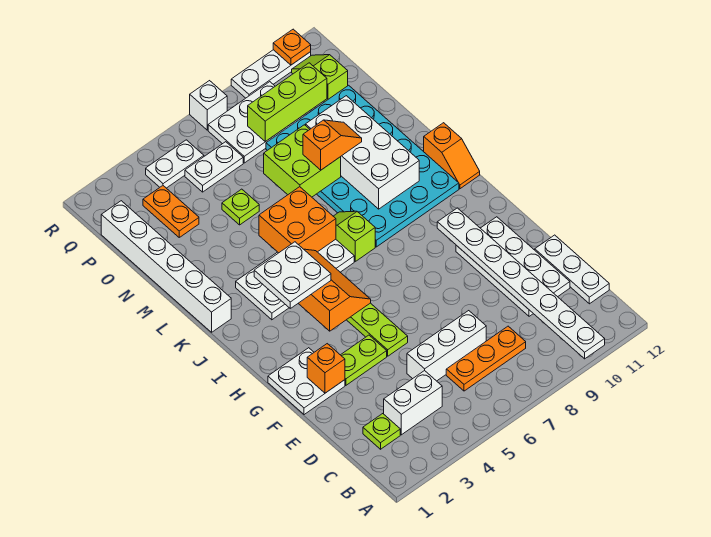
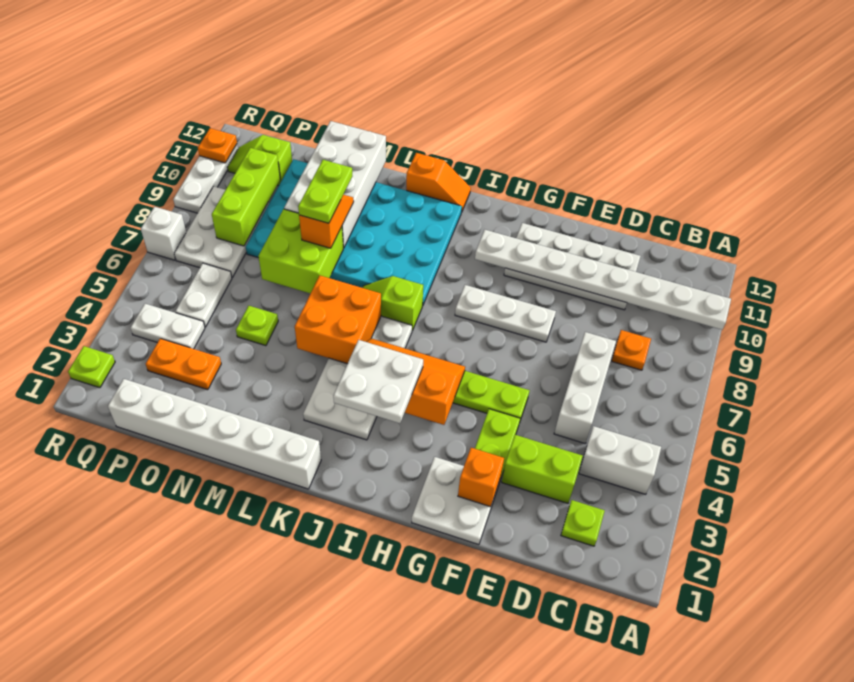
white 1x2 brick [384,370,442,435] -> white 1x2 brick turned to [579,426,661,494]
orange 1x3 plate [446,326,526,391] -> orange 1x1 plate [612,330,651,370]
white 1x3 plate [535,235,609,304] -> white 1x3 plate moved to [455,285,556,342]
none -> lime 1x2 brick [502,435,583,503]
white 2x4 brick [306,96,419,209] -> white 2x4 brick turned to [284,121,386,248]
none -> lime 1x2 plate [298,160,352,223]
white 1x2 plate [146,140,204,188] -> white 1x2 plate turned to [131,304,205,349]
none -> lime 1x1 plate [68,346,115,388]

